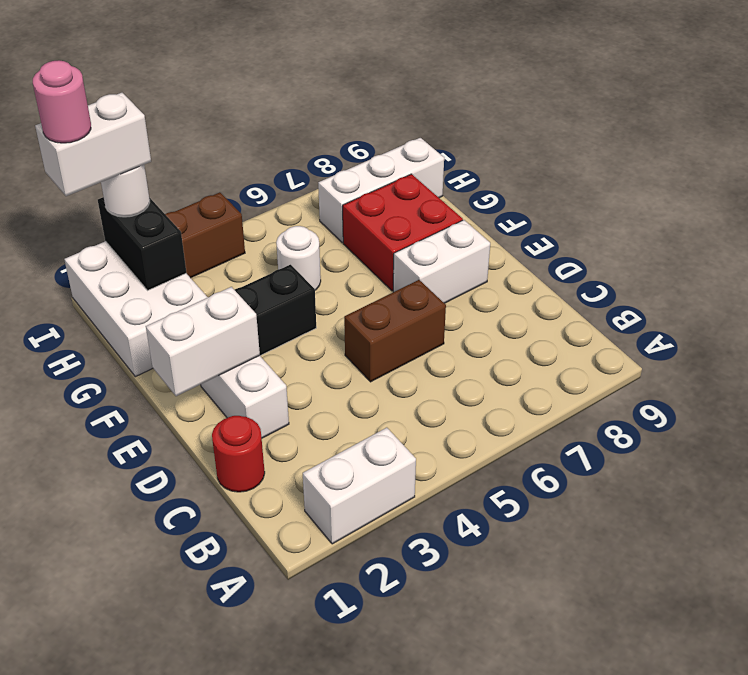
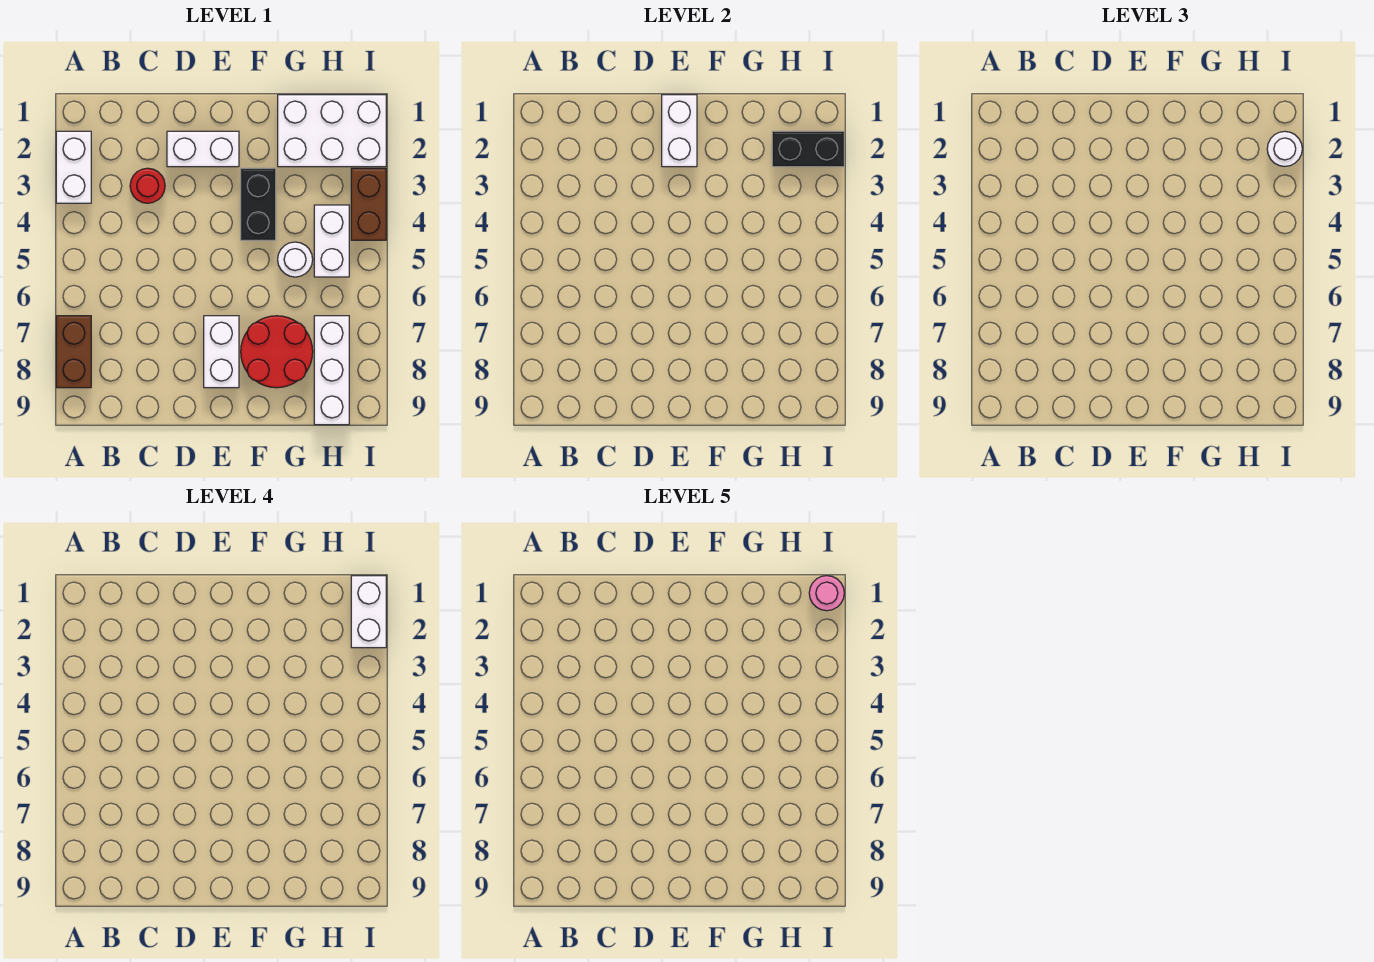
red 1x1 round brick [212,416,265,492] -> red 1x1 round brick moved to [130,168,165,203]
brown 1x2 brick [344,280,446,382] -> brown 1x2 brick moved to [56,316,91,388]
red 2x2 brick [343,174,463,291] -> red 2x2 round brick [241,316,313,388]
none -> white 1x2 brick [314,205,349,277]

